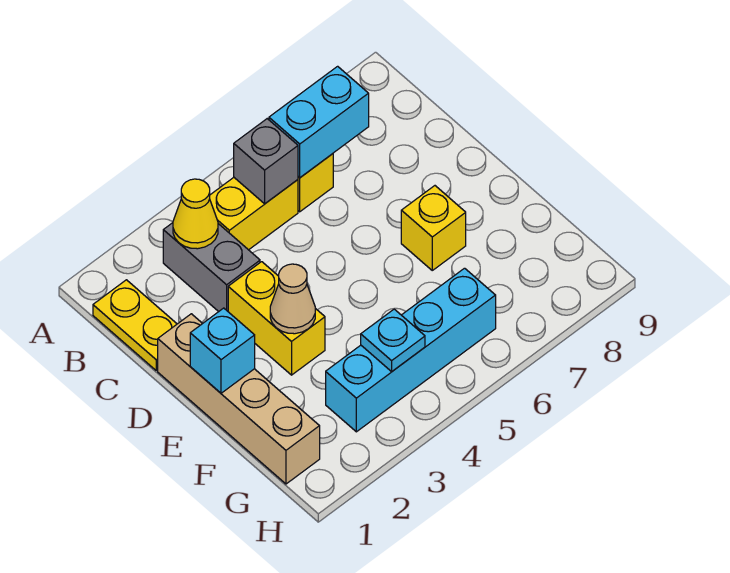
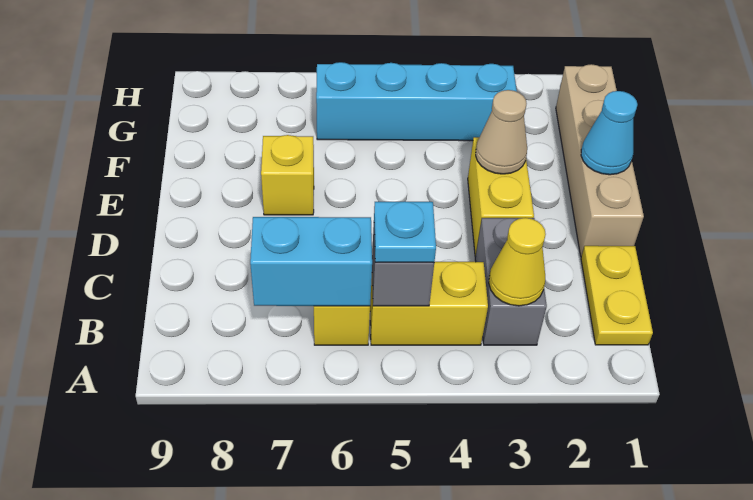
cyan 1x1 brick [190,308,255,393] -> cyan 1x1 cone [581,91,638,175]
cyan 1x1 plate [361,309,425,371] -> cyan 1x1 plate moved to [374,201,436,263]

